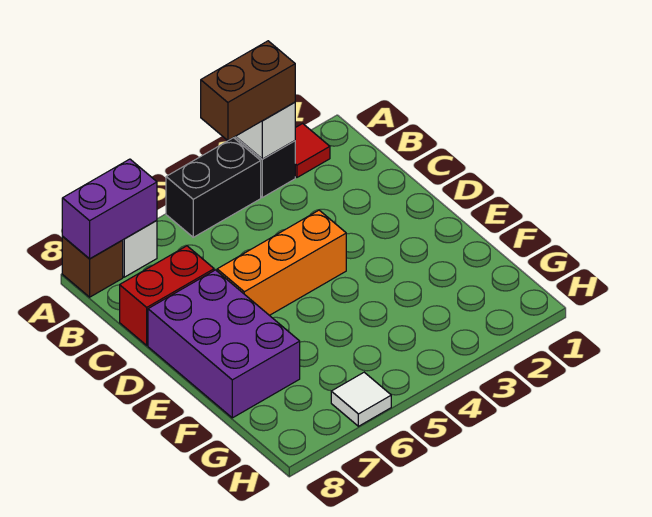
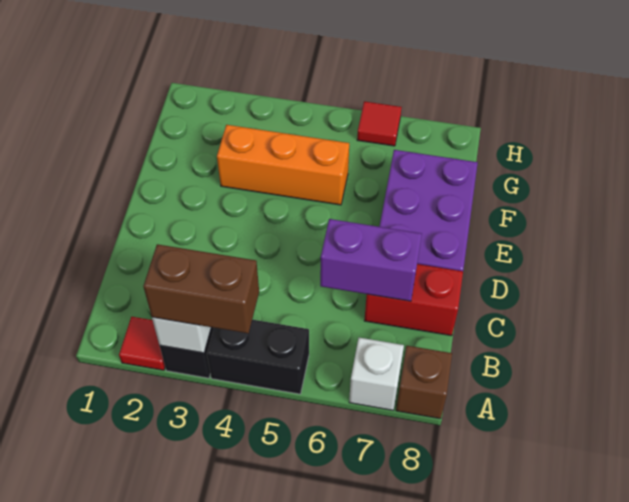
purple 1x2 brick [62,159,157,259] -> purple 1x2 brick moved to [320,219,422,301]
orange 1x3 brick [217,210,346,315] -> orange 1x3 brick moved to [217,125,349,205]
white 1x1 tile [331,372,391,426] -> red 1x1 tile [357,101,402,146]

